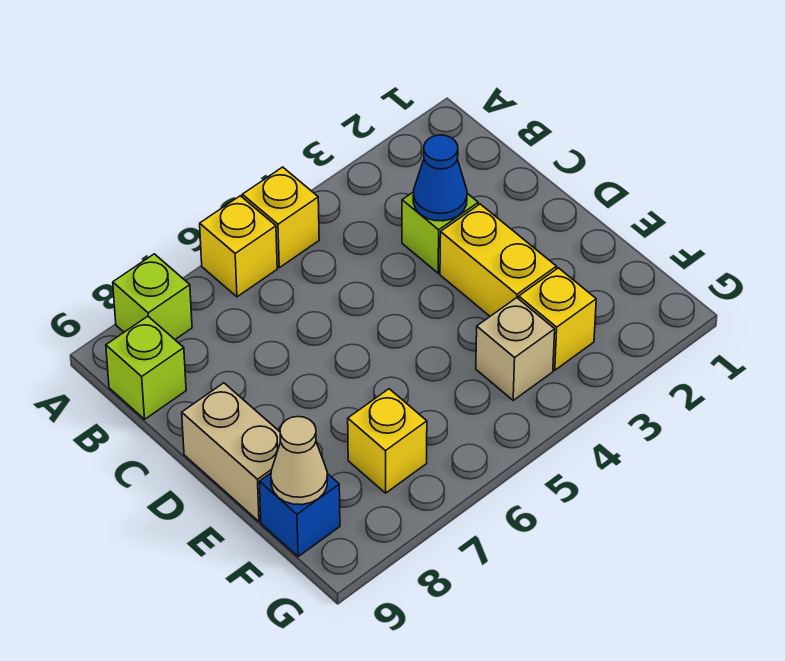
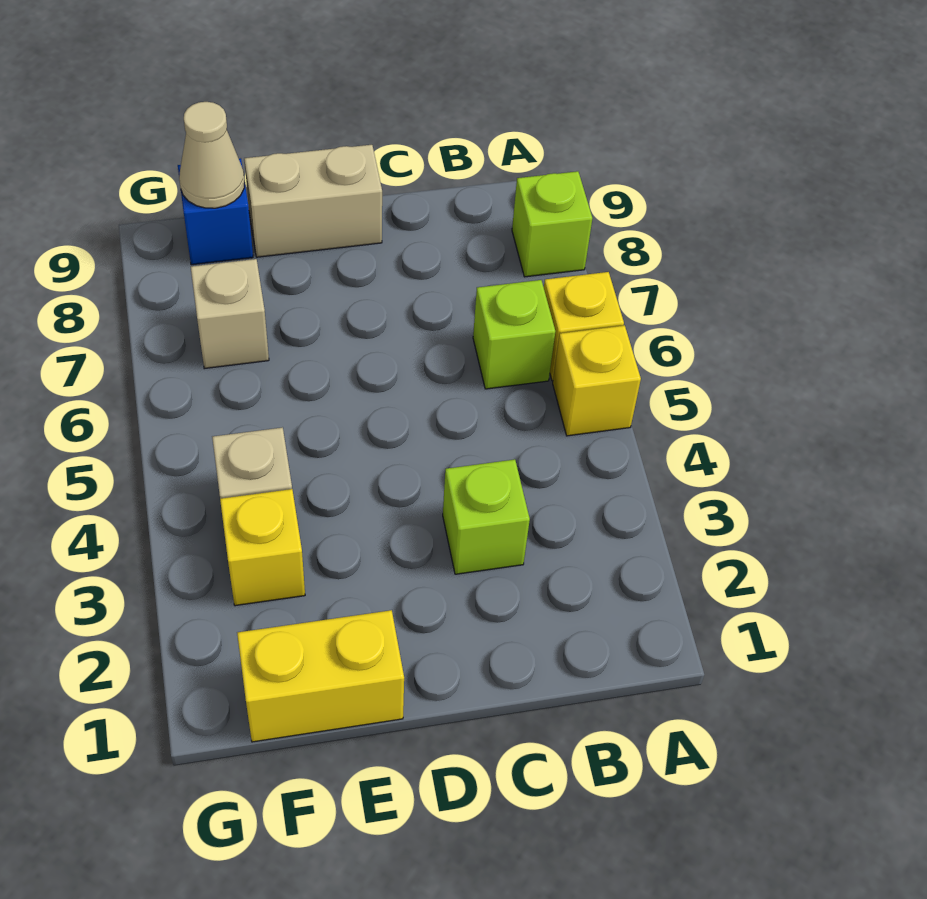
lime 1x1 brick [106,316,186,419] -> lime 1x1 brick moved to [473,280,555,389]
blue 1x1 cone [413,135,467,221] -> none
yellow 1x2 brick [440,204,556,316] -> yellow 1x2 brick moved to [237,610,404,742]
yellow 1x1 brick [348,389,427,493] -> tan 1x1 brick [191,259,269,369]

